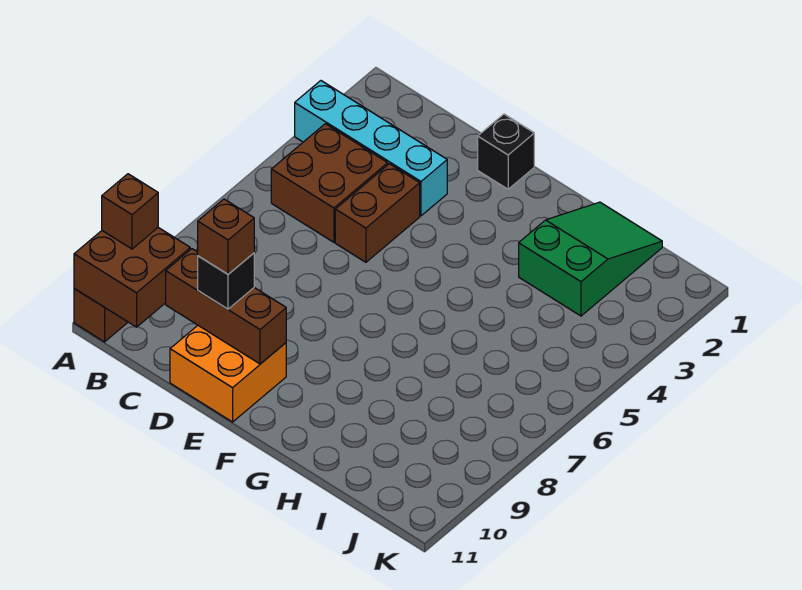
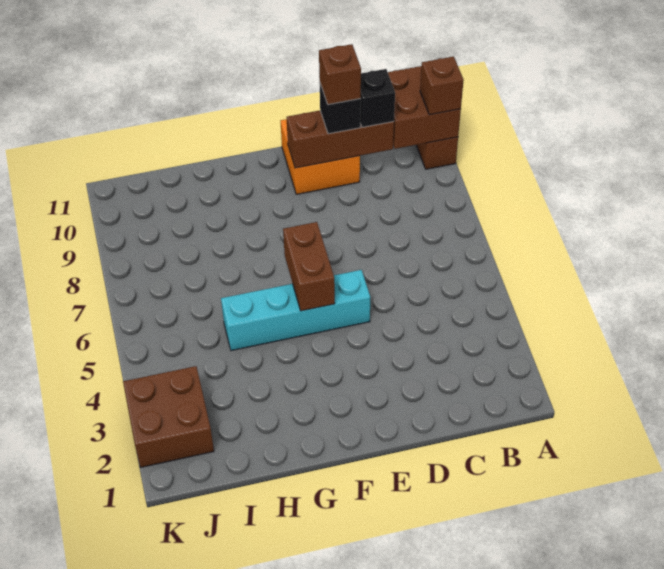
cyan 1x4 brick [295,81,447,216] -> cyan 1x4 brick moved to [221,270,370,351]
brown 2x2 brick [271,124,388,242] -> brown 2x2 brick moved to [123,366,214,467]
brown 1x2 brick [335,164,420,262] -> brown 1x2 brick moved to [283,222,335,311]
black 1x1 brick [478,114,534,189] -> black 1x1 brick moved to [360,69,395,127]
green 2x3 slope [519,202,662,316] -> none

